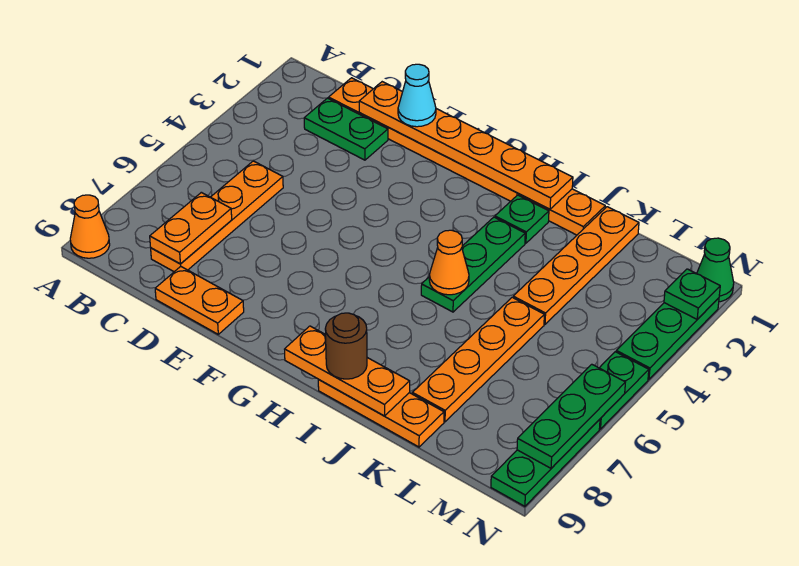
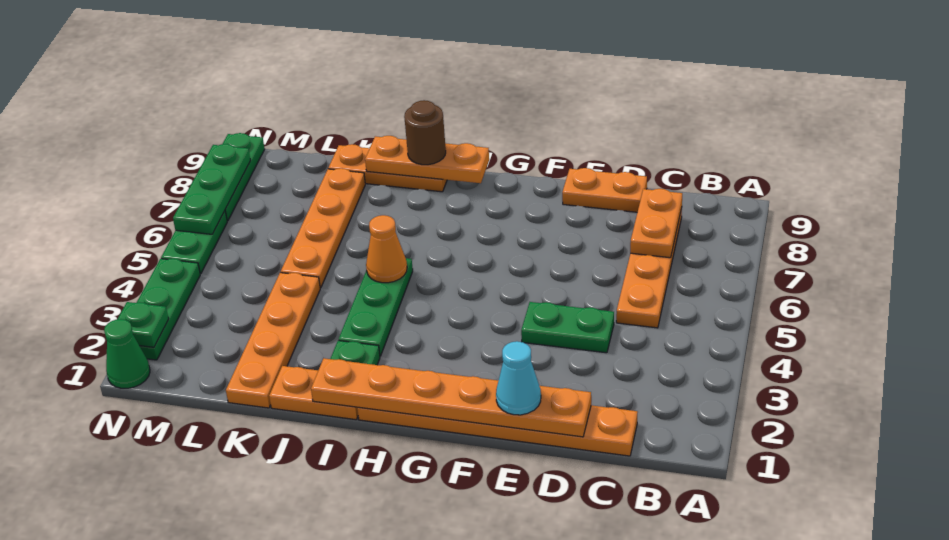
orange 1x1 cone [70,195,110,258] -> none
green 1x2 plate [304,98,388,160] -> green 1x2 plate moved to [521,302,614,353]

